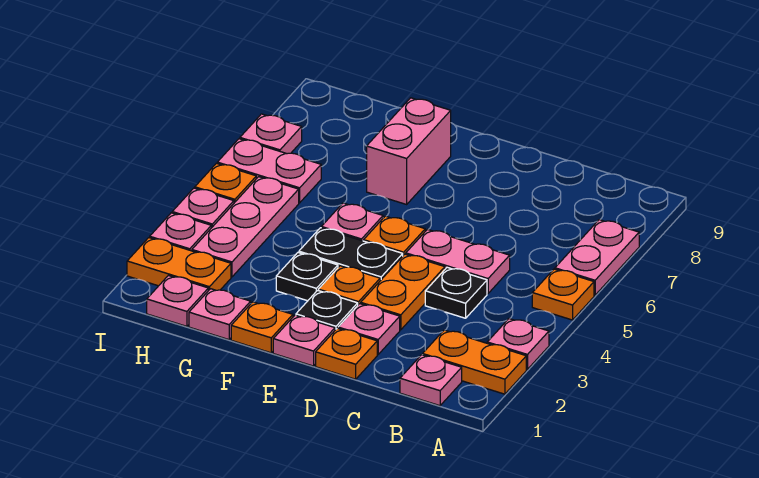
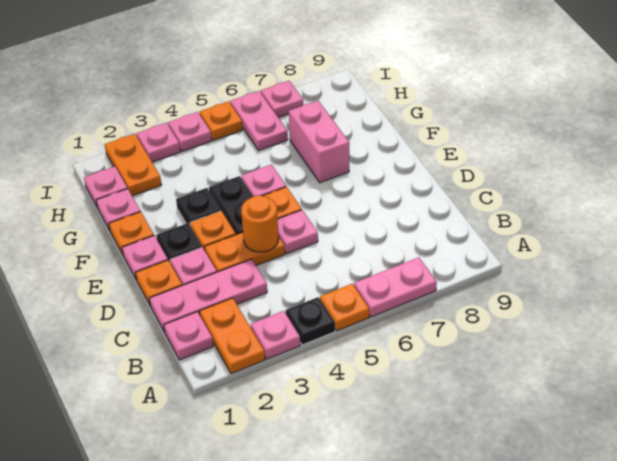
black 1x1 plate [425,267,487,318] -> black 1x1 plate moved to [286,297,335,345]
pink 1x2 plate [406,230,510,294] -> pink 1x1 plate [278,210,318,254]
none -> orange 1x1 round brick [241,195,279,252]
pink 1x2 brick [367,98,451,204] -> pink 1x2 brick turned to [289,101,349,183]
pink 1x3 plate [192,177,299,277] -> pink 1x3 plate moved to [149,259,267,332]

